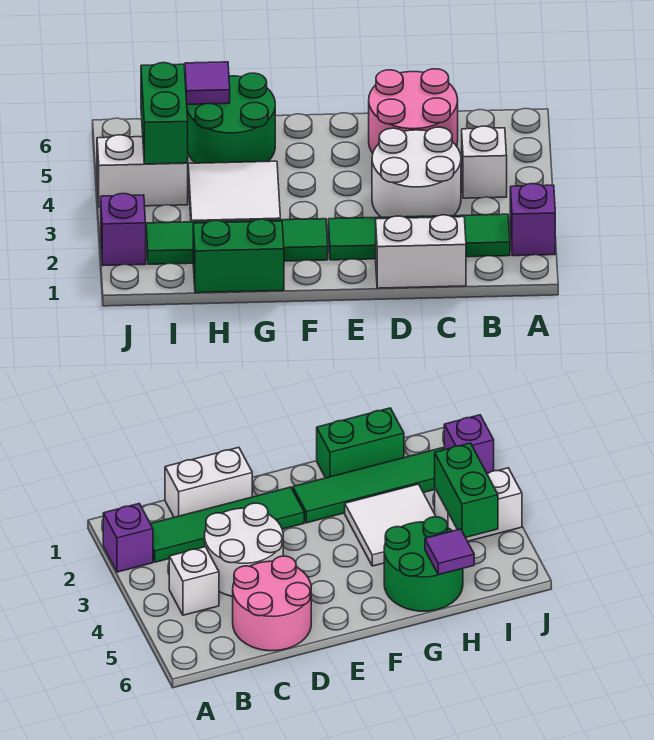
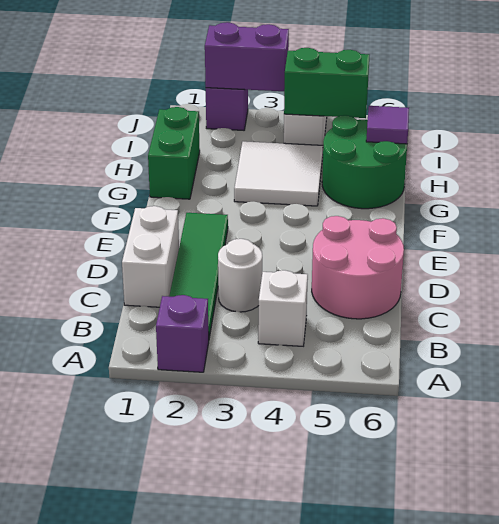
white 2x2 round brick [372,127,461,217] -> white 1x1 round brick [218,239,262,312]
green 1x4 tile [146,219,328,264] -> none
none -> purple 1x2 brick [205,22,289,91]

